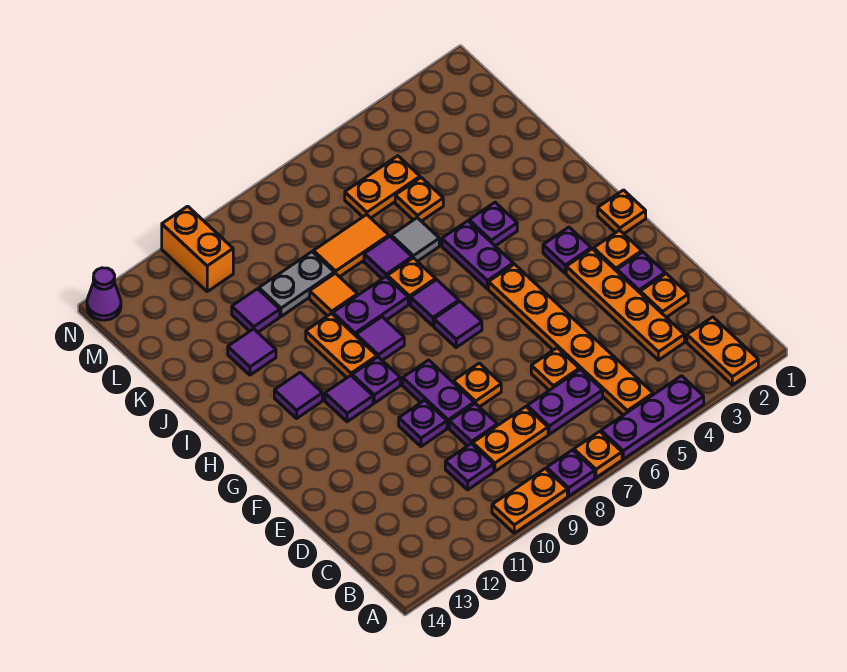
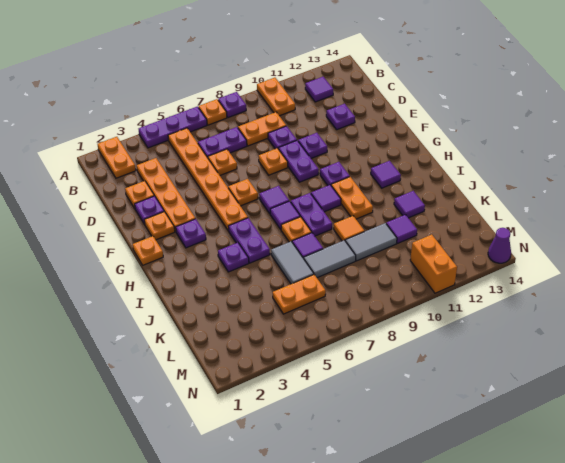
orange 1x2 plate [492,468,567,533] -> orange 1x2 plate turned to [257,78,295,116]
purple 1x1 plate [445,444,494,490] -> purple 1x1 plate moved to [326,104,355,130]
purple 1x1 tile [325,376,373,422] -> purple 1x1 tile moved to [305,77,333,102]
purple 1x2 plate [333,277,408,336] -> purple 1x2 plate turned to [291,193,332,236]
grey 1x1 tile [391,218,439,262] -> grey 1x2 tile [271,241,314,284]
orange 1x1 plate [395,178,443,221] -> orange 1x1 plate moved to [228,179,258,206]
orange 1x2 tile [313,214,389,277] -> grey 1x2 tile [304,240,356,278]
grey 1x2 plate [259,252,334,316] -> grey 1x2 tile [345,223,397,261]

